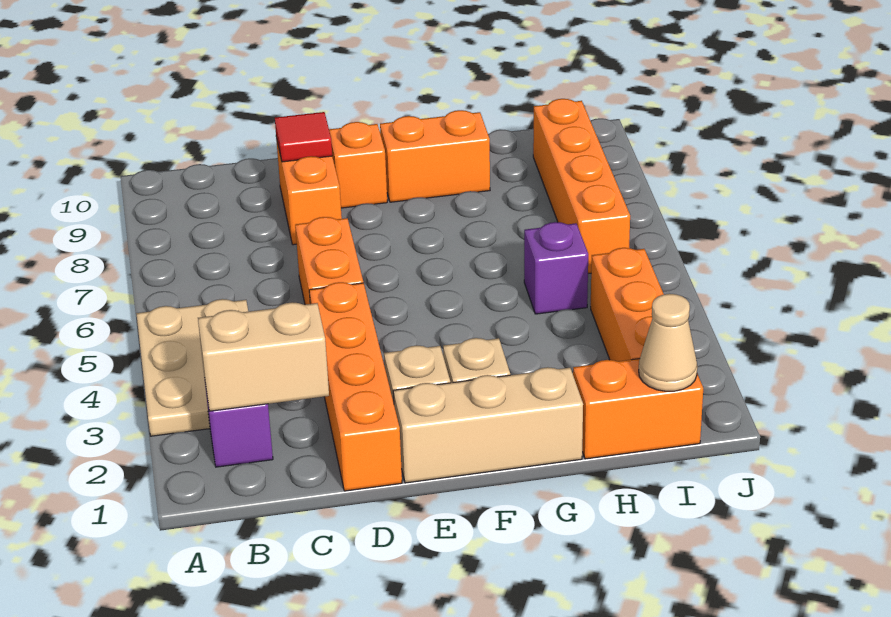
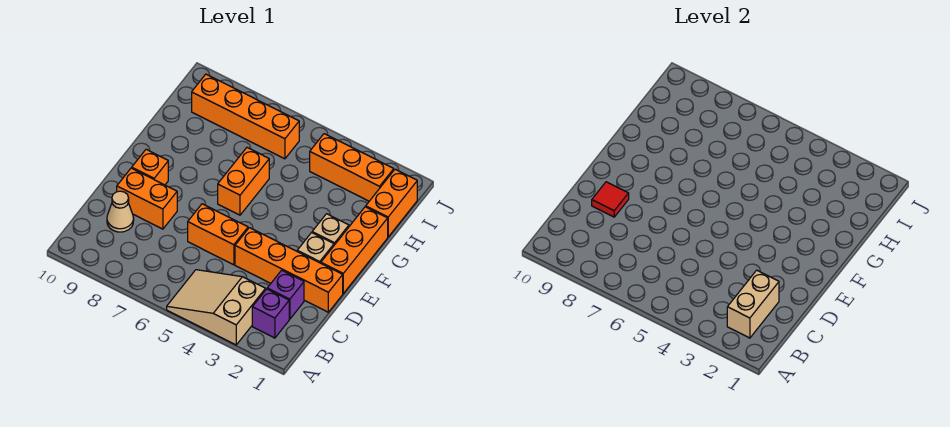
tan 2x3 plate [136,299,248,436] -> tan 2x3 slope [167,270,266,345]
tan 1x3 brick [393,367,583,483] -> orange 1x3 brick [321,207,388,293]
orange 1x2 brick [380,110,490,202] -> orange 1x2 brick moved to [218,148,269,215]
purple 1x1 brick [524,222,588,314] -> purple 1x1 brick moved to [267,270,304,319]
tan 1x1 cone [639,294,697,391] -> tan 1x1 cone moved to [107,191,134,232]

